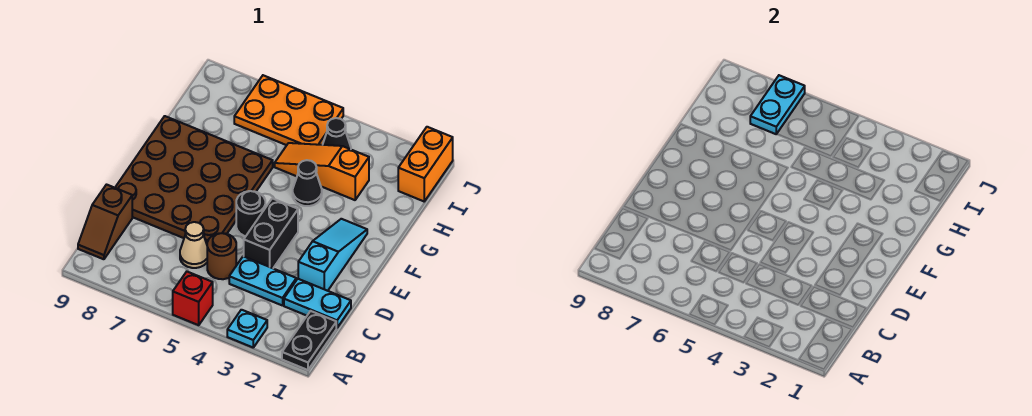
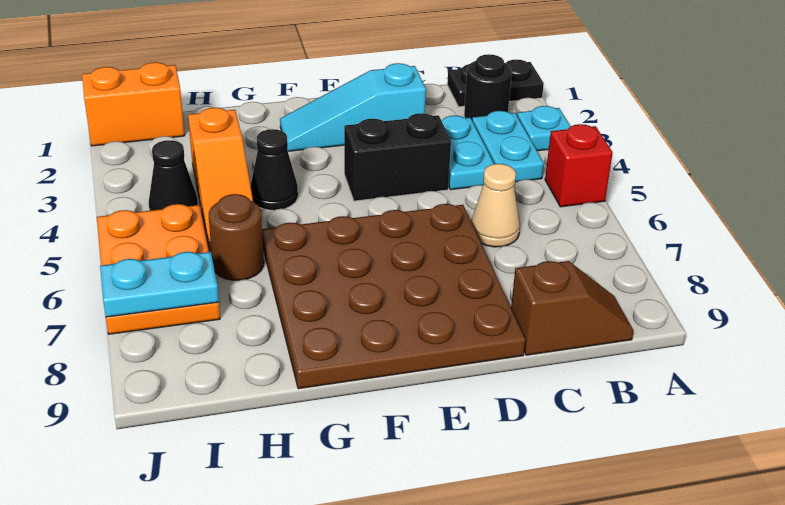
cyan 1x2 plate [284,279,351,328] -> cyan 1x2 plate moved to [472,111,544,182]
brown 1x1 round brick [207,233,236,279] -> brown 1x1 round brick moved to [209,194,264,280]
black 1x1 round brick [236,191,265,236] -> black 1x1 round brick moved to [464,54,512,120]

